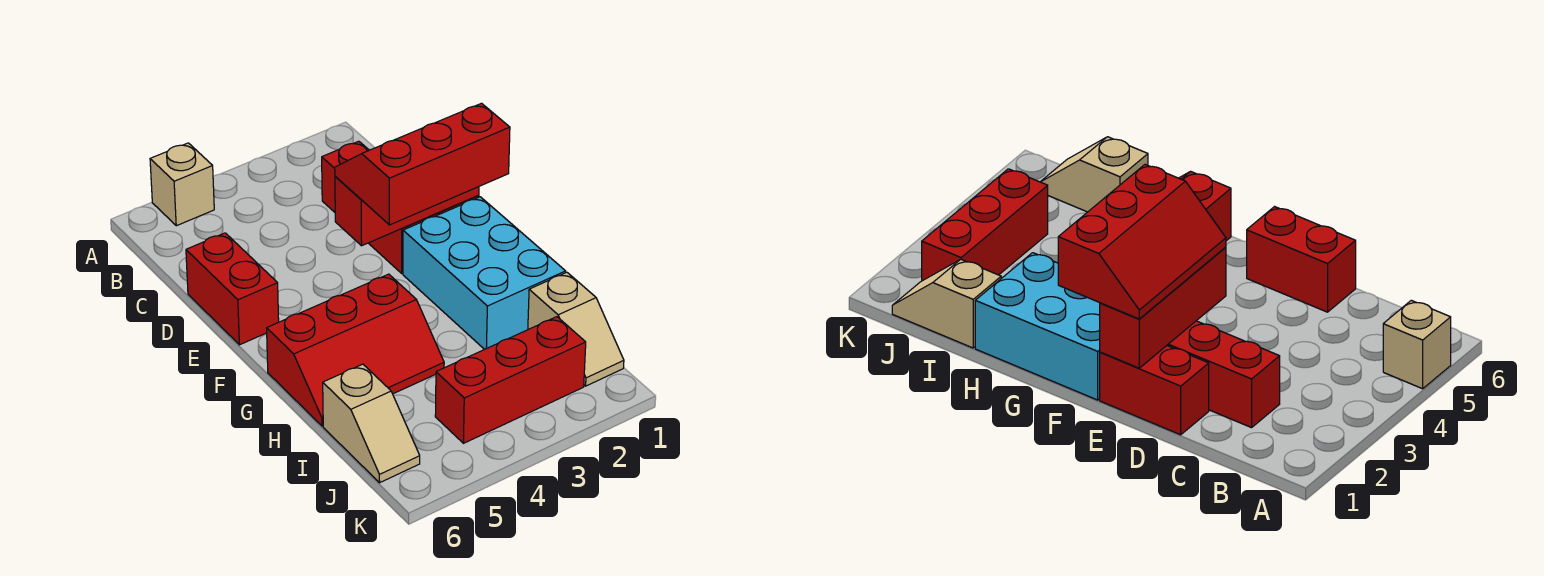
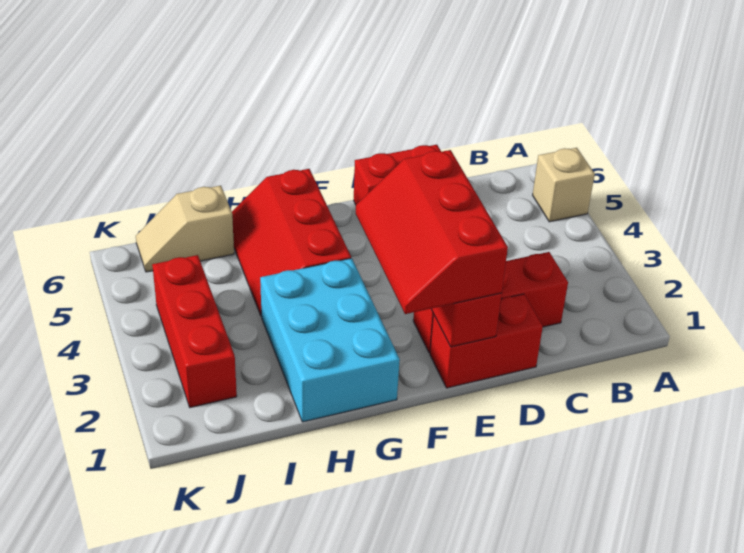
red 2x3 slope [335,103,510,225] -> red 2x3 slope turned to [356,150,508,314]
cyan 2x3 brick [403,197,566,349] -> cyan 2x3 brick turned to [260,258,400,422]
tan 1x2 slope [528,272,624,386] -> none

